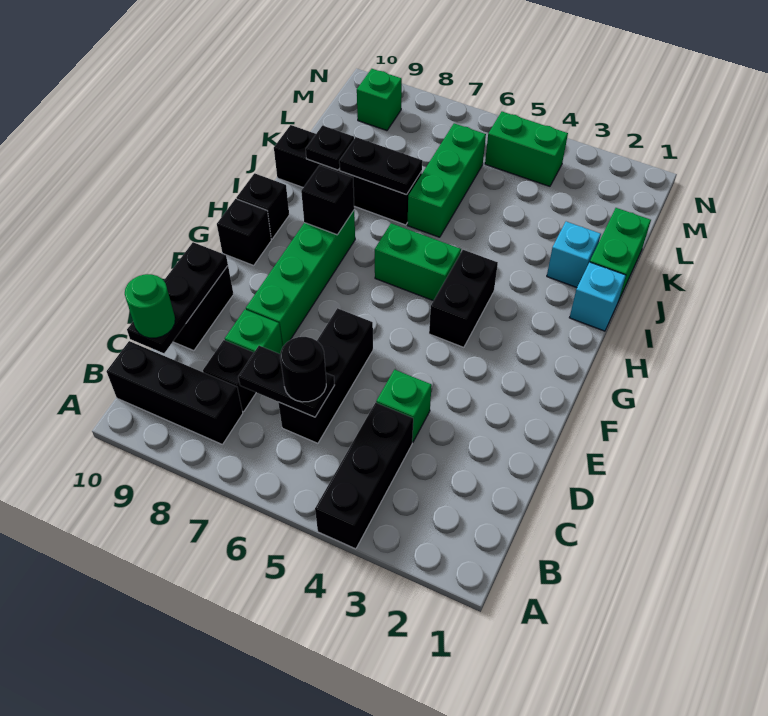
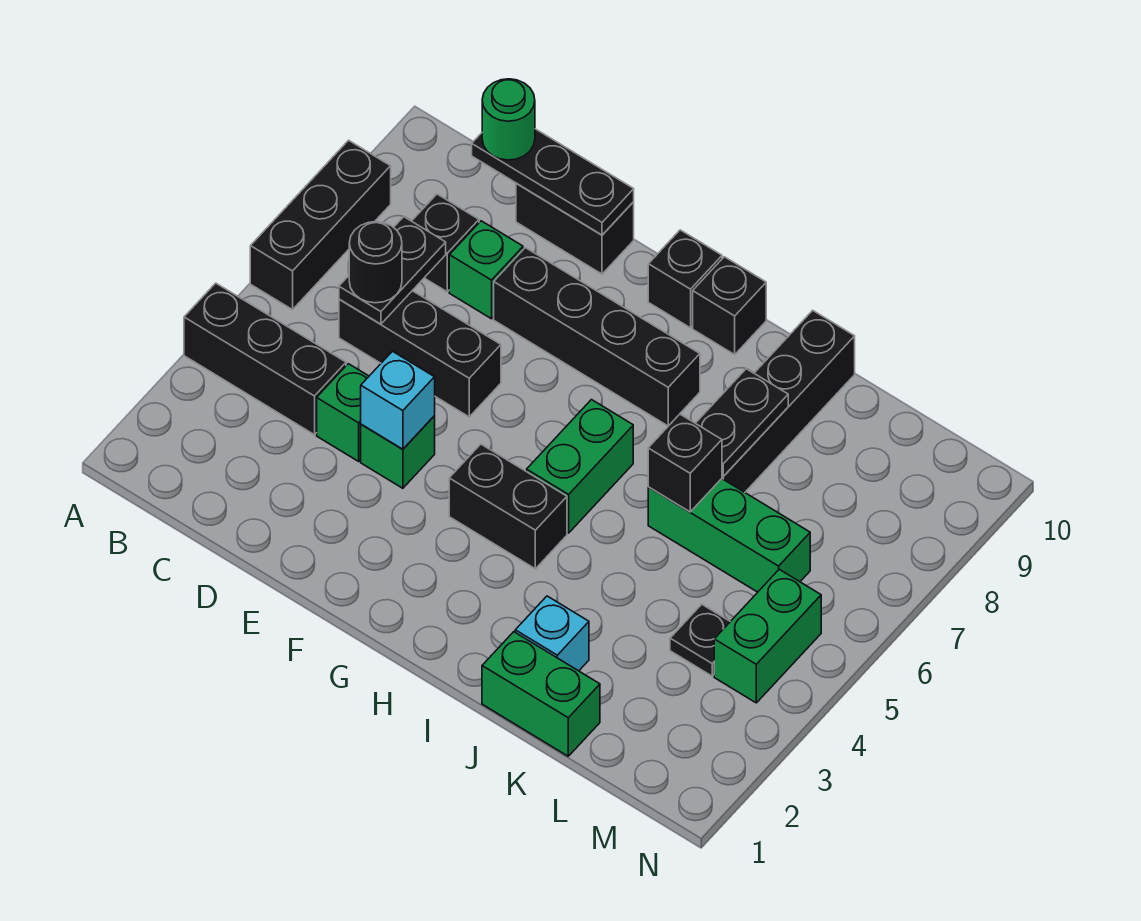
black 1x3 brick [107,341,243,444] -> black 1x3 brick moved to [250,140,391,310]
green 1x4 brick [246,211,355,347] -> black 1x4 brick [494,248,700,426]
black 1x1 brick [301,165,354,235] -> black 1x1 brick moved to [648,414,722,512]
cyan 1x1 brick [569,262,626,331] -> cyan 1x1 brick moved to [361,351,435,449]
black 1x1 plate [306,125,354,170] -> black 1x1 plate moved to [670,604,730,676]
green 1x1 brick [357,69,402,131] -> green 1x1 brick moved to [361,416,435,488]

